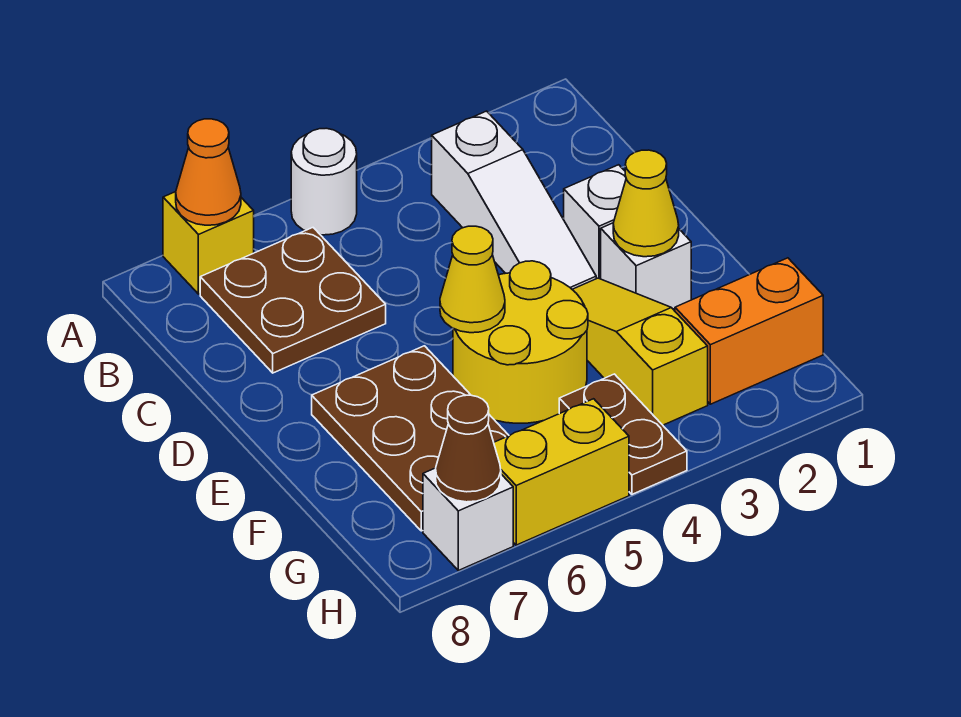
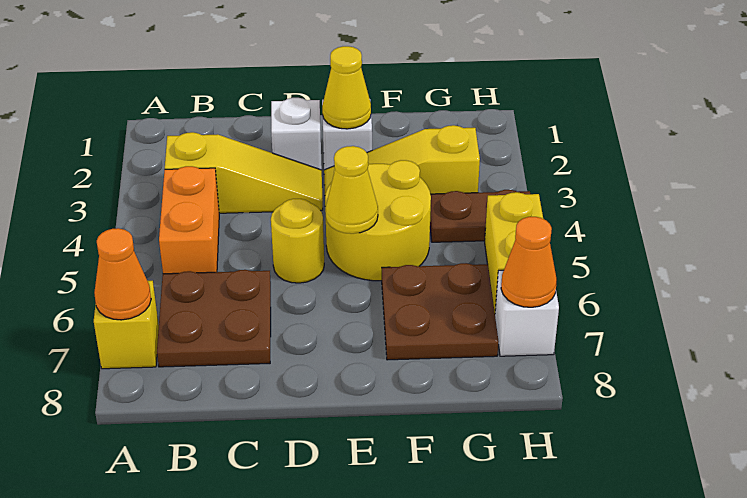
white 1x1 round brick [291,128,357,235] -> none
white 1x3 slope [432,111,596,289] -> yellow 1x3 slope [165,132,323,213]
none -> yellow 1x1 round brick [271,199,324,283]
brown 2x3 plate [312,346,509,531] -> brown 2x2 plate [382,263,499,360]
orange 1x2 brick [675,258,823,404] -> orange 1x2 brick moved to [159,166,219,274]
brown 1x1 cone [436,395,501,502] -> orange 1x1 cone [501,217,557,307]

